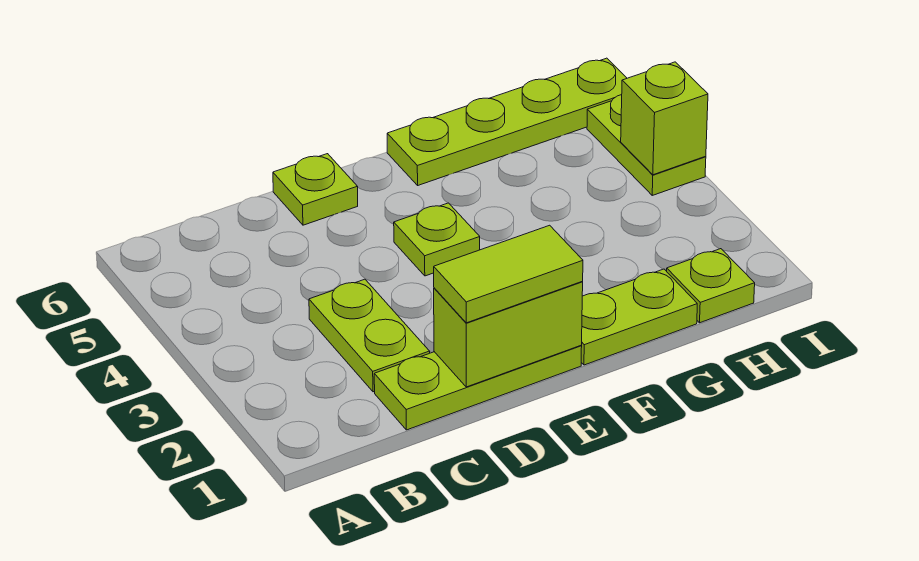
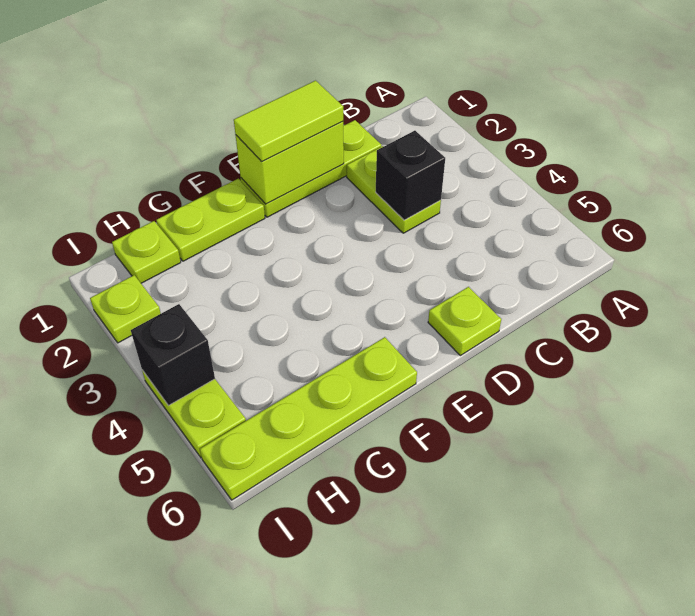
none -> black 1x1 brick [376,131,445,220]
lime 1x1 plate [394,203,480,276] -> lime 1x1 plate moved to [90,275,161,343]
lime 1x1 brick [621,62,708,175] -> black 1x1 brick [131,304,215,406]

